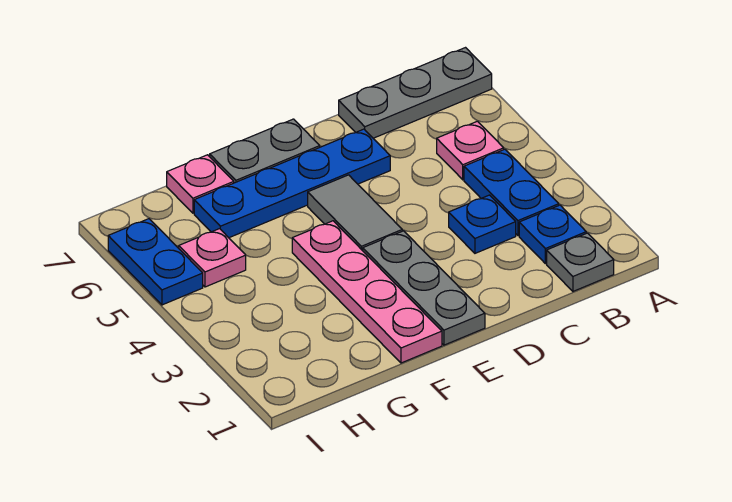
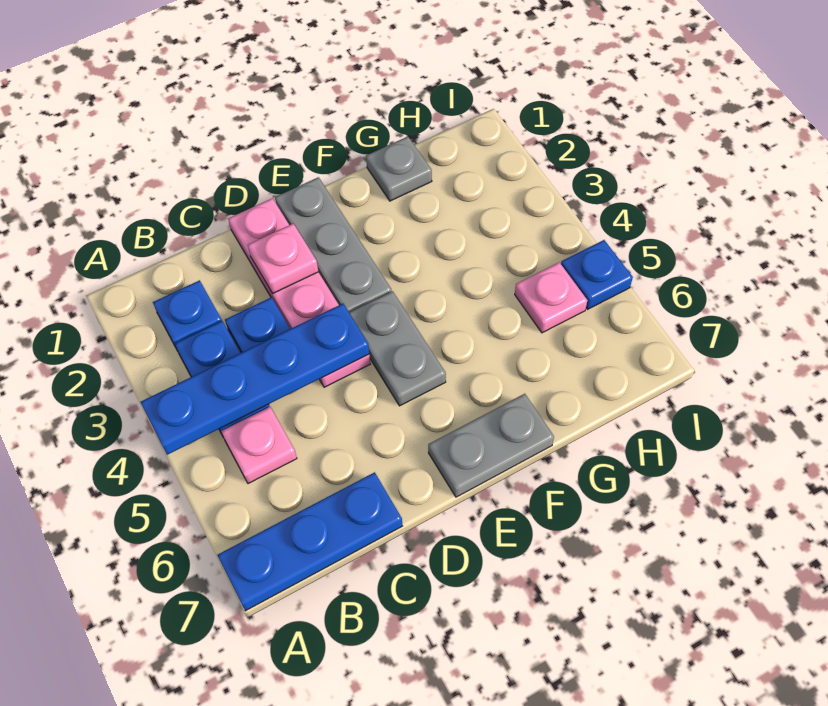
grey 1x3 plate [339,48,492,138] -> blue 1x3 plate [217,472,402,611]
grey 1x1 plate [547,233,614,291] -> grey 1x1 plate moved to [366,137,432,201]
blue 1x4 plate [194,129,390,238] -> blue 1x4 plate moved to [141,304,369,455]
grey 1x2 tile [308,175,402,251] -> grey 1x2 plate [349,291,446,406]
pink 1x4 plate [292,221,442,363] -> pink 1x4 plate moved to [228,198,370,387]
pink 1x1 plate [167,155,234,213] -> pink 1x1 plate moved to [248,224,318,293]
blue 1x2 plate [108,219,203,305] -> blue 1x1 plate [561,240,633,310]

